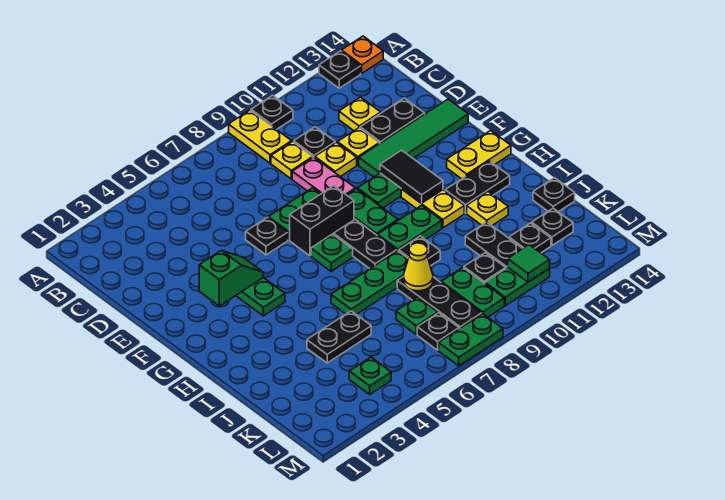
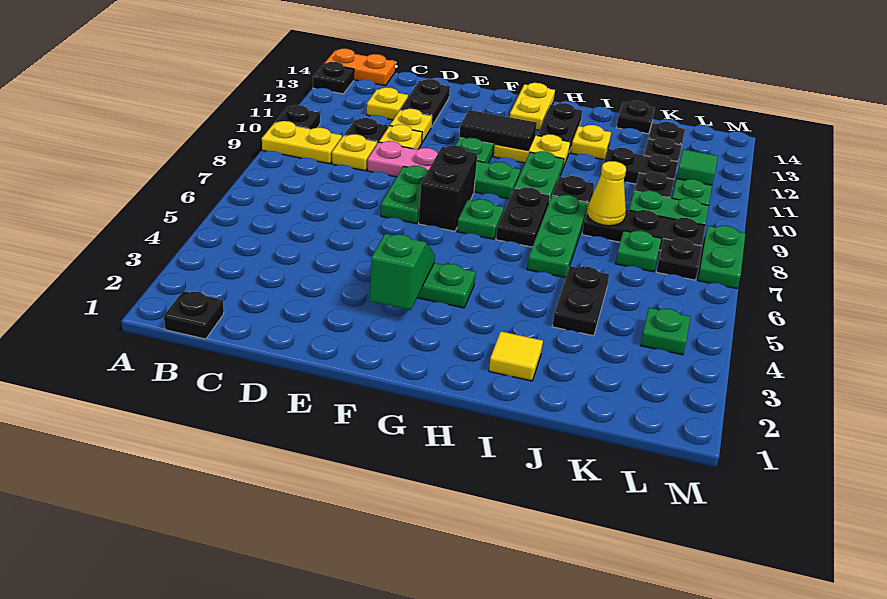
orange 1x1 plate [342,36,383,73] -> orange 1x2 plate [325,49,395,86]
black 1x1 plate [246,217,288,255] -> black 1x1 plate moved to [164,291,224,339]
green 1x4 tile [359,99,468,177] -> none
black 1x2 plate [334,219,397,268] -> black 1x2 plate turned to [496,187,550,247]
none -> yellow 1x1 tile [489,331,543,381]

